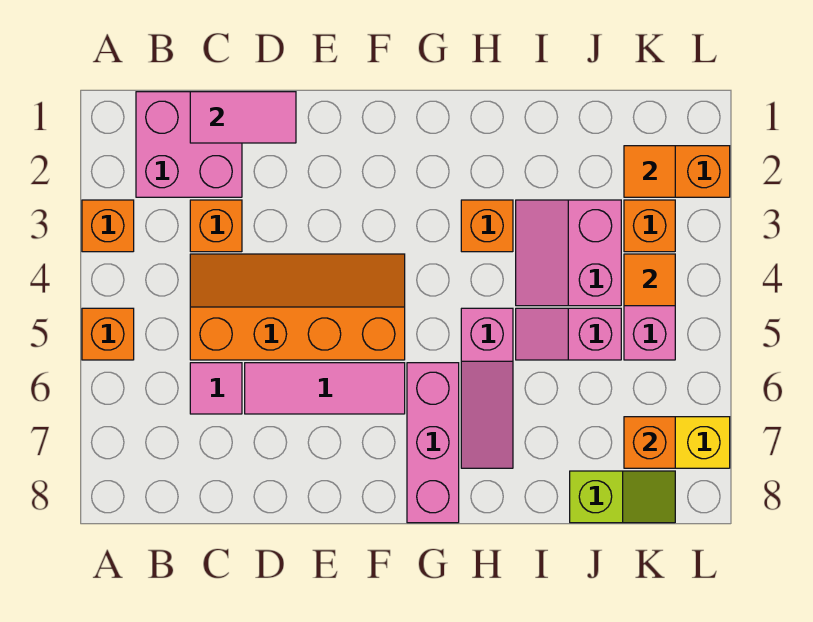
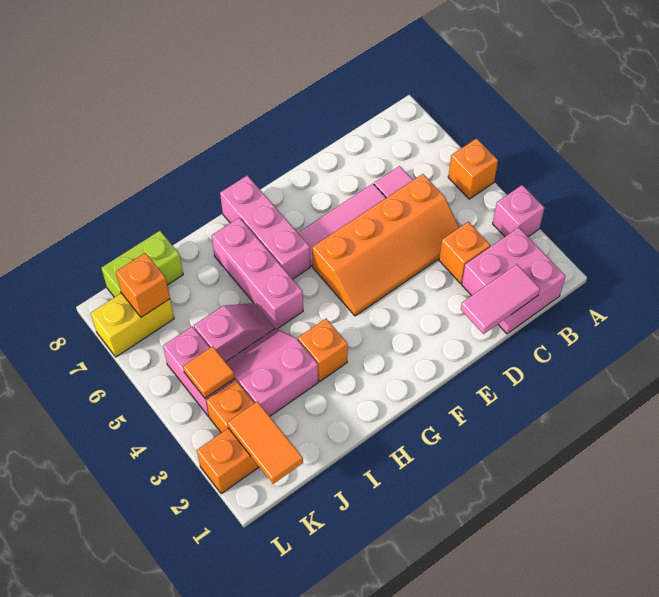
orange 1x1 brick [82,200,134,252] -> pink 1x1 brick [493,185,544,237]
pink 1x3 slope [461,308,513,468] -> pink 1x3 brick [212,218,303,329]
pink 2x2 slope [516,200,621,306] -> pink 2x2 slope turned to [226,329,318,416]
lime 1x2 slope [570,471,675,523] -> lime 1x2 brick [101,231,183,297]
orange 1x1 tile [624,146,675,197] -> orange 1x2 tile [228,402,303,484]

